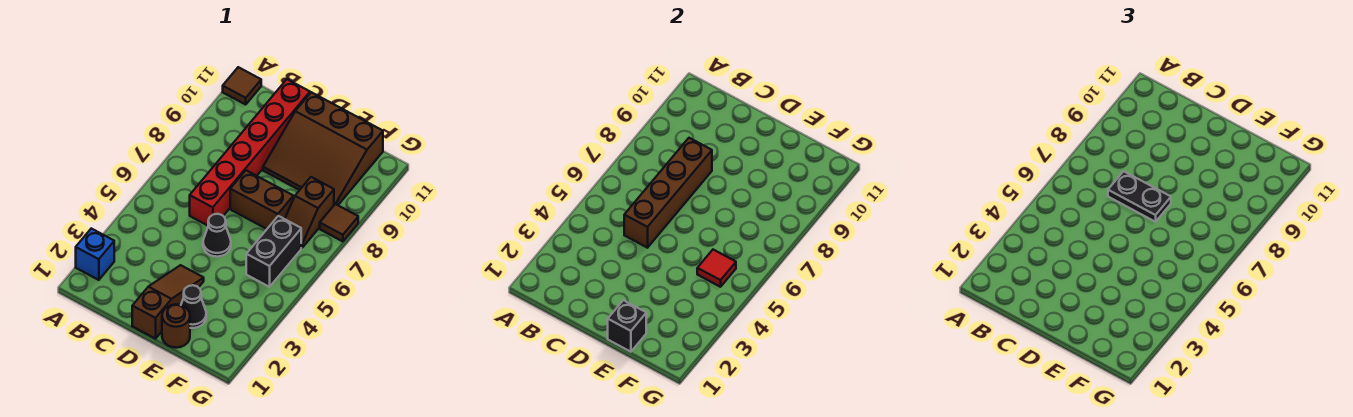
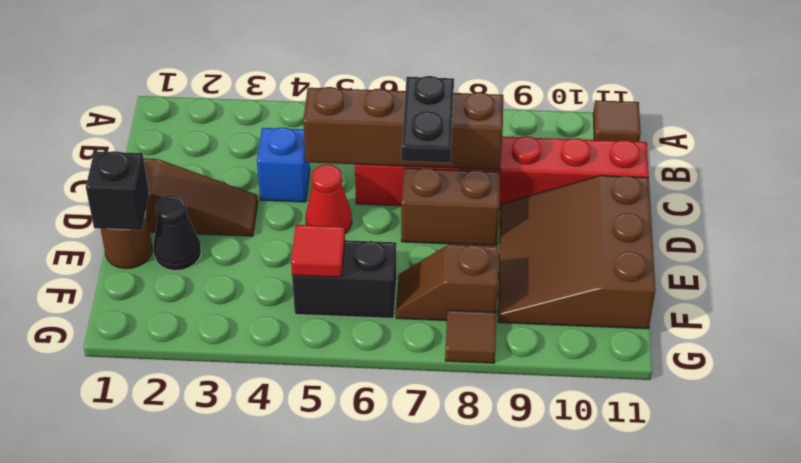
blue 1x1 brick [76,228,114,280] -> blue 1x1 brick moved to [257,127,310,202]
black 1x1 cone [203,214,231,257] -> red 1x1 cone [306,164,352,233]
brown 1x2 brick [230,170,293,229] -> brown 1x2 brick turned to [401,168,500,246]

